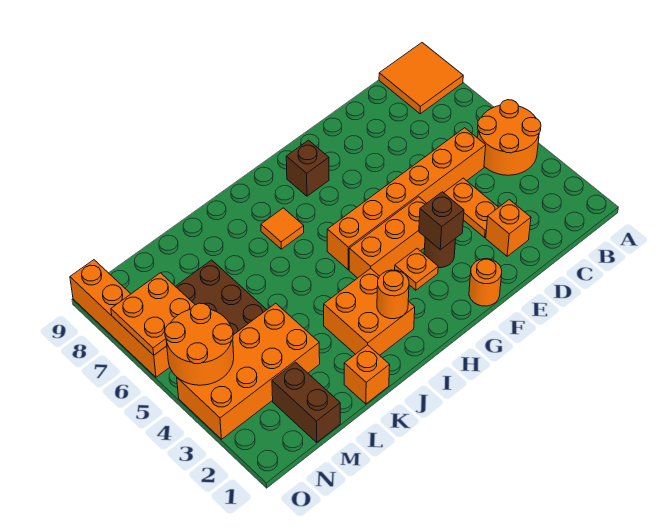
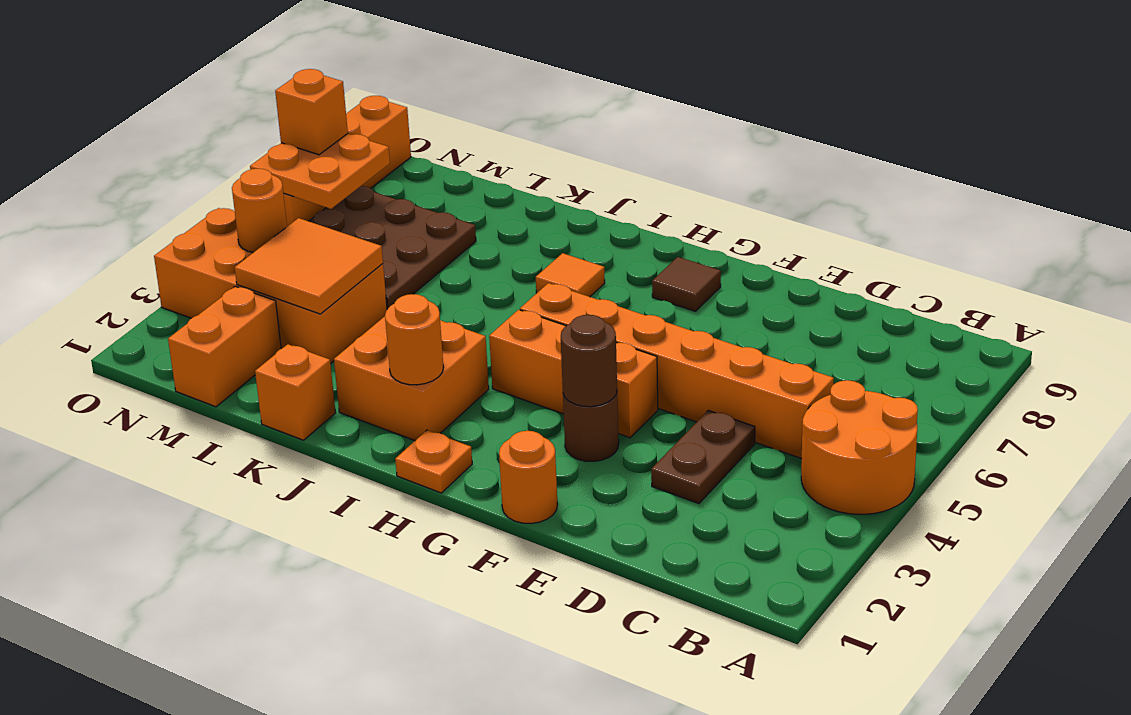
orange 2x2 tile [379,43,463,114] -> orange 2x2 tile moved to [235,218,383,314]
orange 1x1 brick [486,200,531,256] -> orange 1x1 brick moved to [275,69,348,155]
orange 1x2 plate [444,178,499,237] -> brown 1x2 plate [651,410,755,504]
brown 1x1 brick [419,192,464,250] -> brown 1x1 round brick [561,315,617,407]
orange 1x1 plate [395,249,438,290] -> orange 1x1 plate moved to [395,430,472,493]
brown 1x1 brick [286,140,329,196] -> brown 1x1 tile [652,257,721,311]
brown 1x2 brick [272,362,340,442] -> orange 1x2 brick [168,286,281,407]
orange 2x2 round brick [165,303,234,385] -> orange 1x1 round brick [232,169,287,253]

